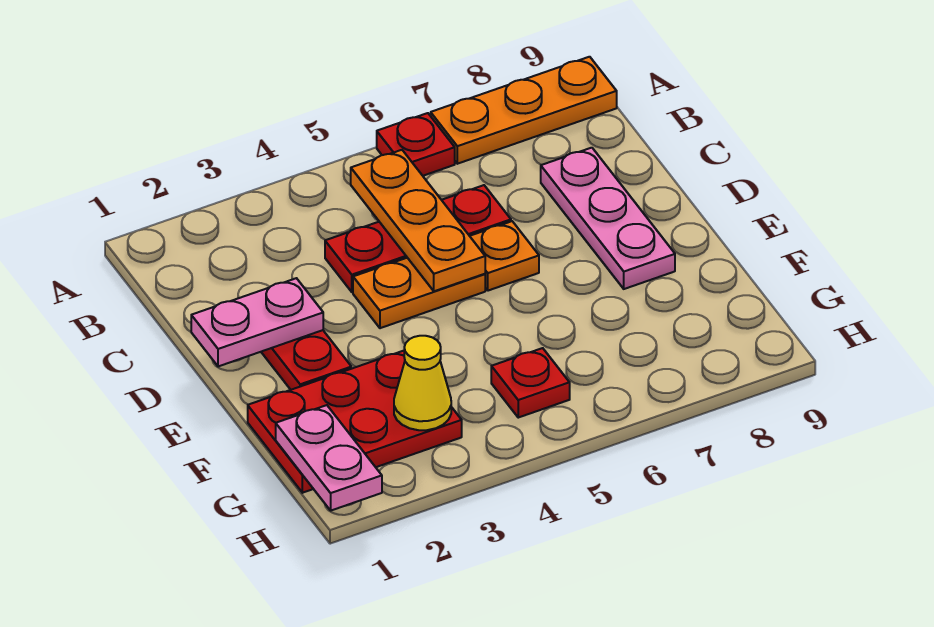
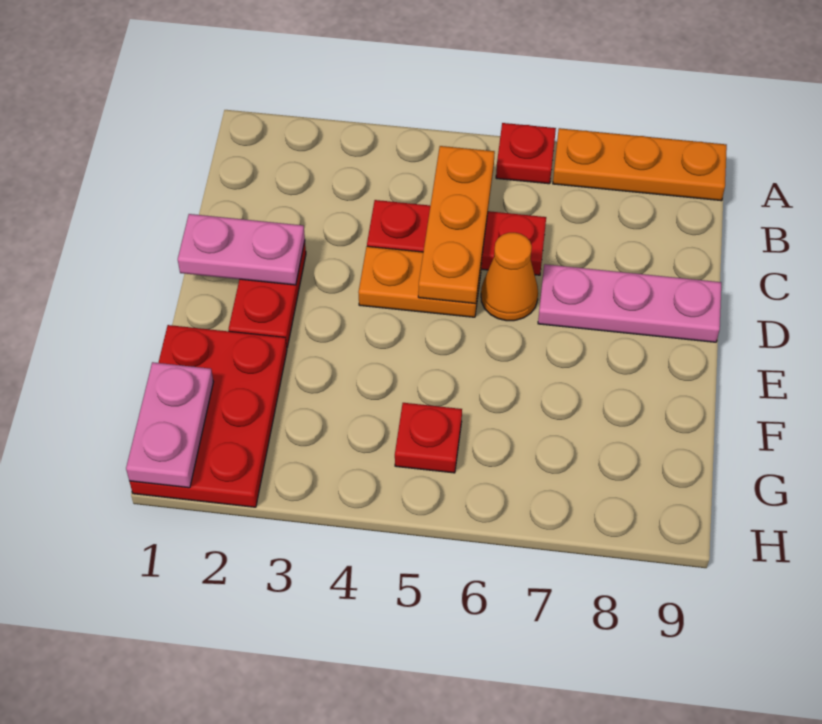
pink 1x3 plate [541,148,675,289] -> pink 1x3 plate turned to [538,264,721,342]
orange 1x1 plate [470,221,539,291] -> orange 1x1 cone [481,233,538,321]
red 2x3 plate [248,351,462,493] -> red 2x3 plate turned to [130,325,287,507]
yellow 1x1 cone [394,336,451,430] -> none

